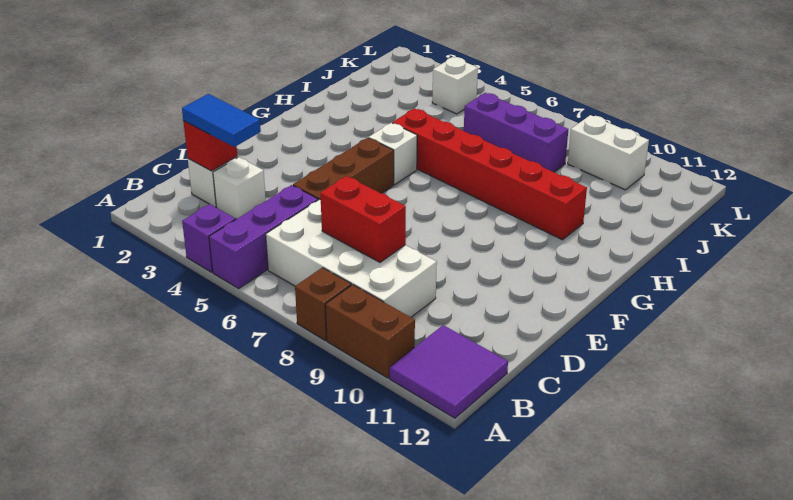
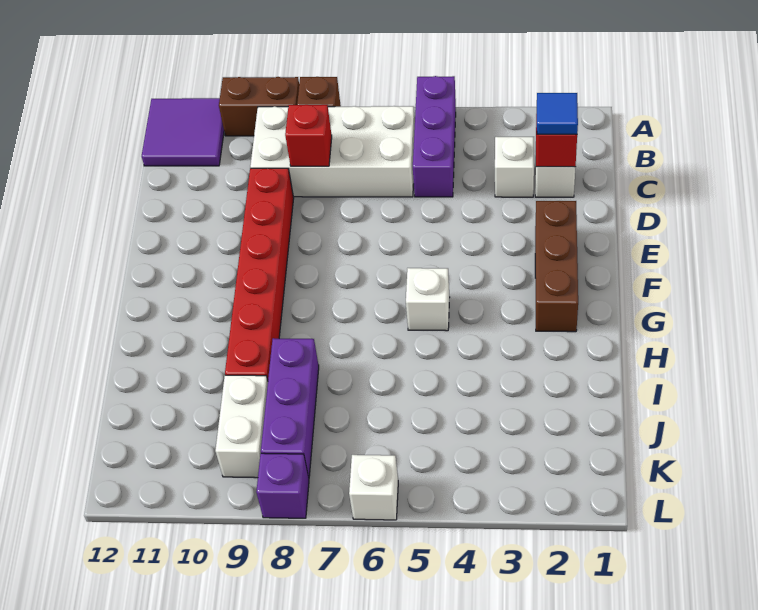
purple 1x1 brick [182,204,235,272] -> purple 1x1 brick moved to [256,453,309,518]
blue 1x2 tile [182,94,261,147] -> blue 1x1 tile [537,93,578,134]
red 1x2 brick [320,176,406,262] -> red 1x1 brick [285,105,332,166]
brown 1x3 brick [293,138,394,200] -> brown 1x3 brick moved to [535,201,578,332]
red 1x6 brick [392,109,587,240] -> red 1x6 brick turned to [225,168,294,380]
purple 1x3 brick [464,93,568,172] -> purple 1x3 brick turned to [261,338,319,477]
white 1x1 brick [432,57,478,114] -> white 1x1 brick moved to [349,455,398,520]
white 1x2 brick [568,115,649,190] -> white 1x2 brick turned to [215,375,268,478]

